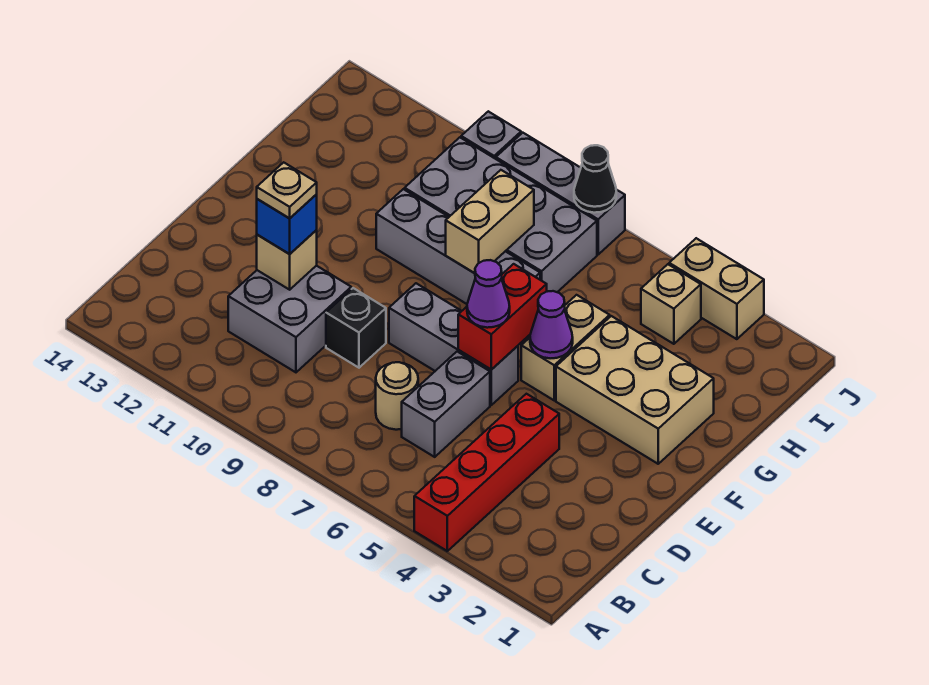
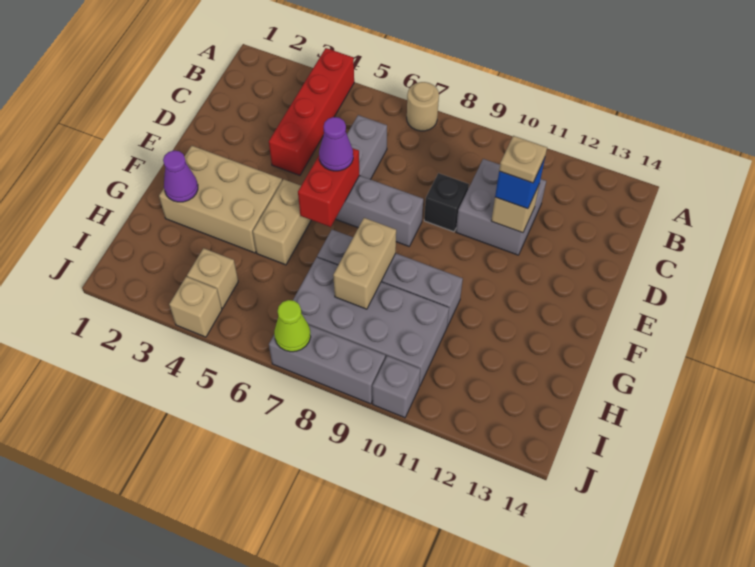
tan 1x1 round brick [376,362,418,430] -> tan 1x1 round brick moved to [407,82,439,131]
purple 1x1 cone [530,291,573,358] -> purple 1x1 cone moved to [163,151,198,202]
tan 1x2 brick [669,238,764,339] -> tan 1x1 brick [169,277,222,337]
black 1x1 cone [574,145,616,213] -> lime 1x1 cone [274,300,311,352]

